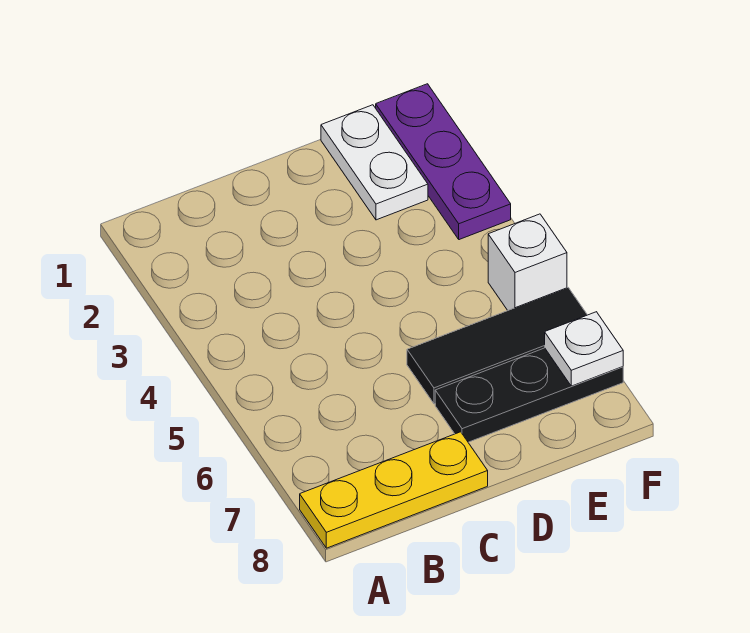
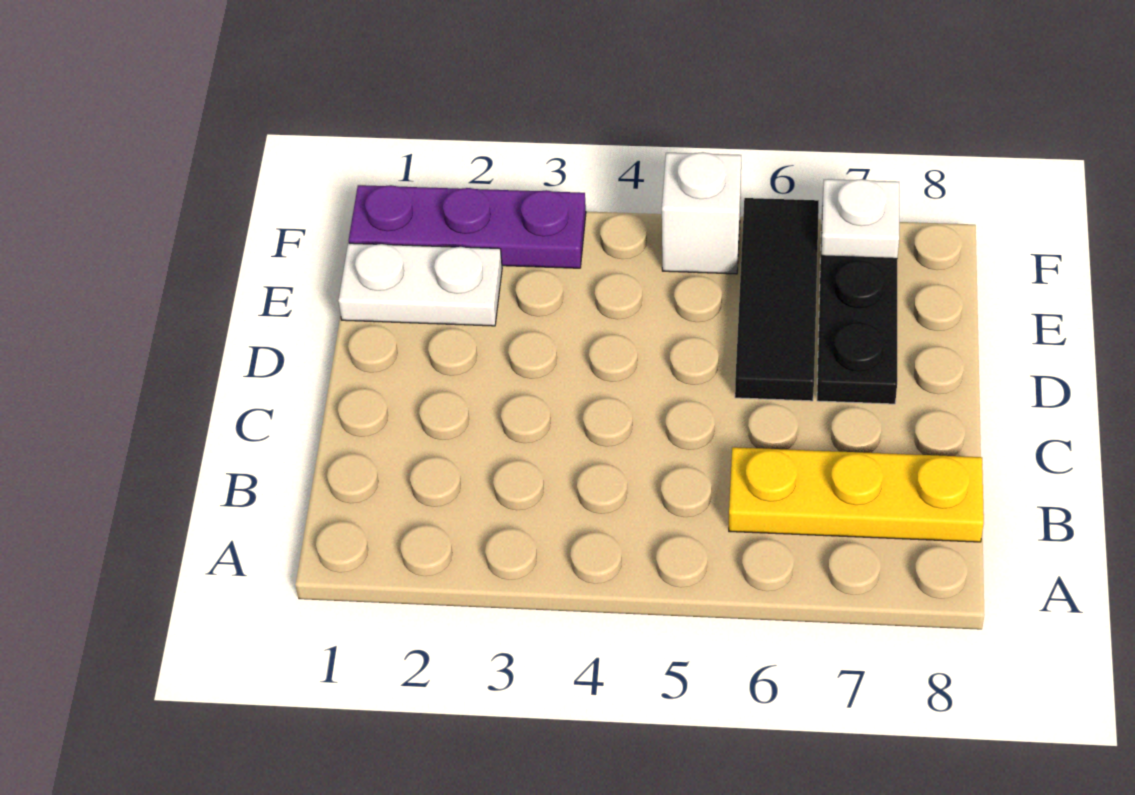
yellow 1x3 plate [300,432,488,548] -> yellow 1x3 plate turned to [729,447,984,542]

